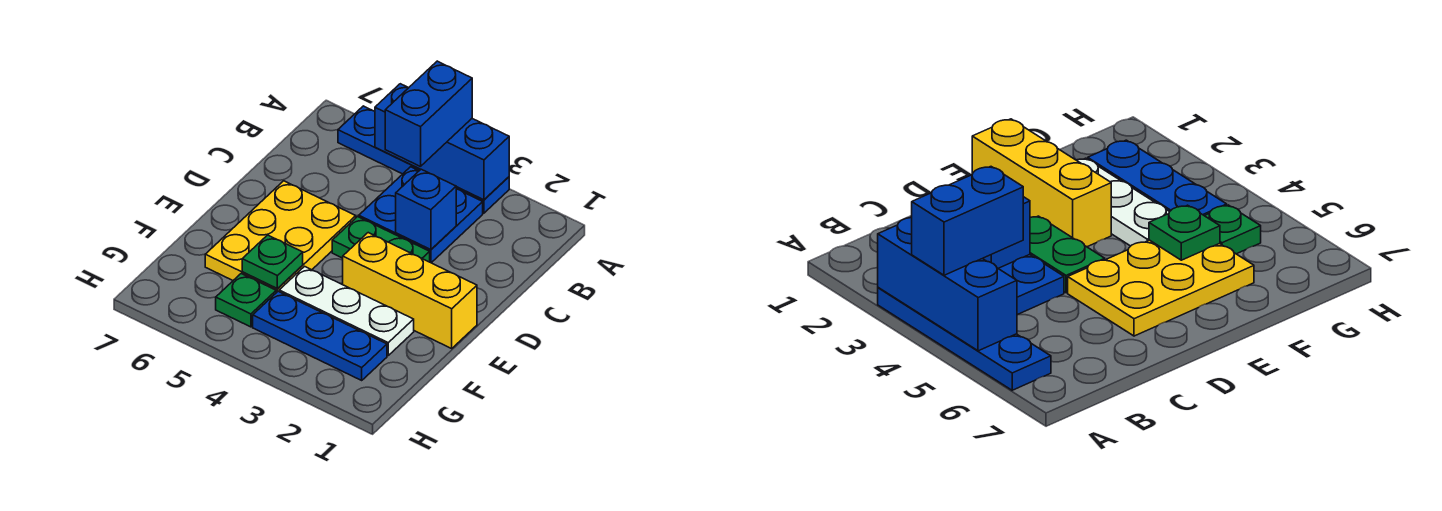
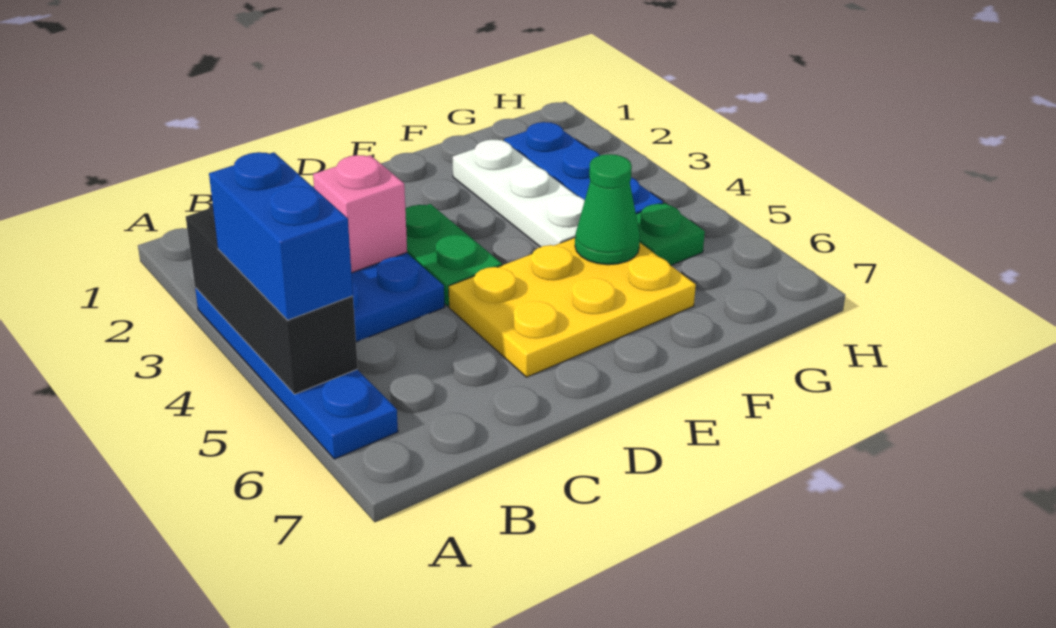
blue 1x3 brick [375,84,509,200] -> black 1x3 brick [186,204,358,394]
blue 1x2 brick [385,61,472,167] -> blue 1x2 brick turned to [209,152,353,320]
blue 1x1 brick [396,169,456,250] -> pink 1x1 brick [313,155,407,273]
yellow 1x3 brick [343,233,477,348] -> none
green 1x1 plate [242,235,303,288] -> green 1x1 cone [575,154,640,265]

